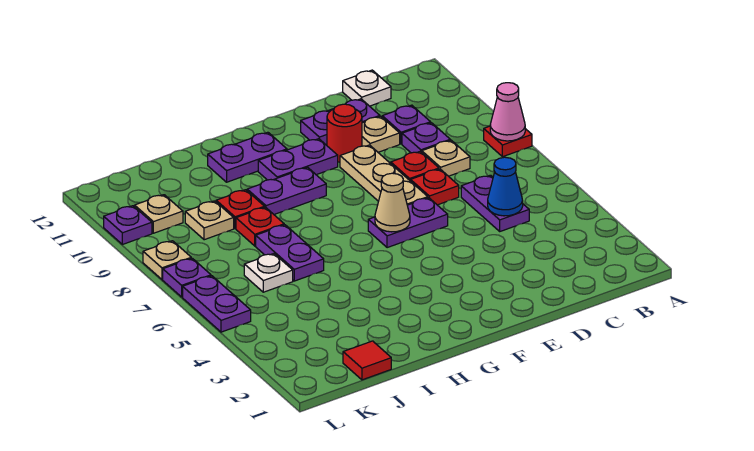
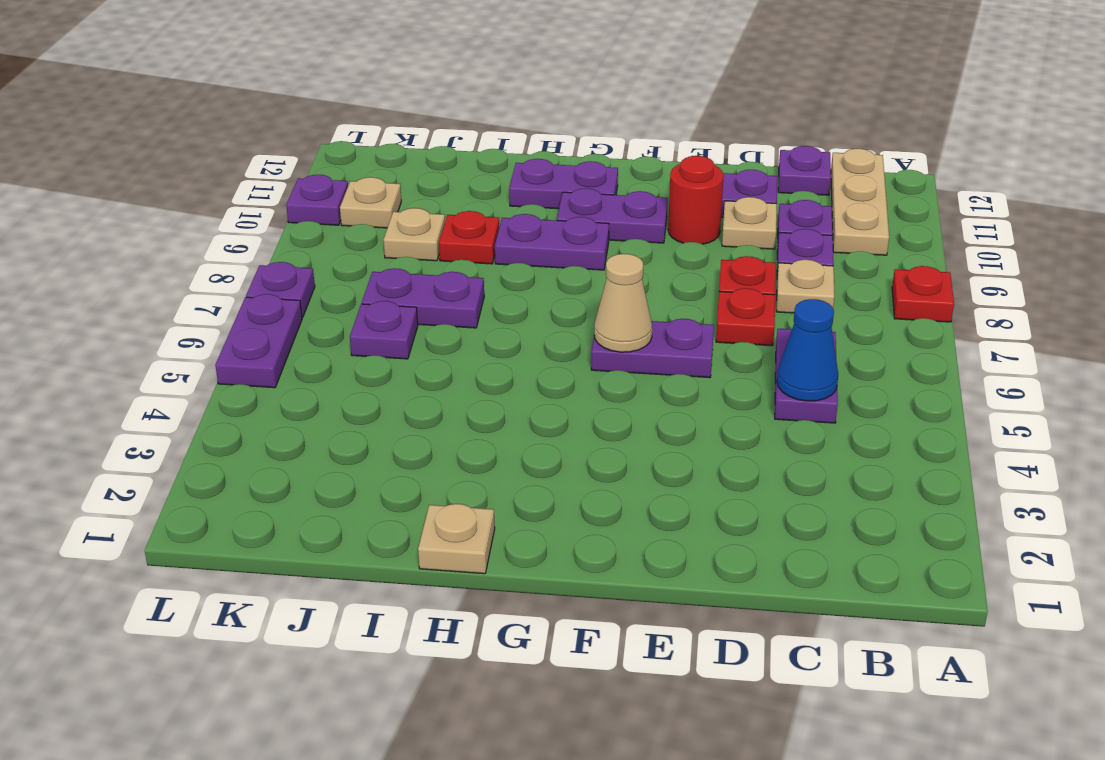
pink 1x1 cone [490,83,525,141] -> none
white 1x1 plate [343,70,391,106] -> purple 1x1 plate [778,146,831,195]
tan 1x3 plate [340,145,428,205] -> tan 1x3 plate moved to [831,149,889,255]
purple 1x2 plate [256,225,324,281] -> purple 1x2 plate turned to [362,268,484,328]
red 1x1 plate [236,207,284,246] -> none
red 1x1 tile [343,341,391,380] -> none
white 1x1 plate [244,254,293,292] -> purple 1x1 plate [350,301,418,359]
tan 1x1 plate [143,241,191,279] -> tan 1x1 plate moved to [418,504,495,574]

